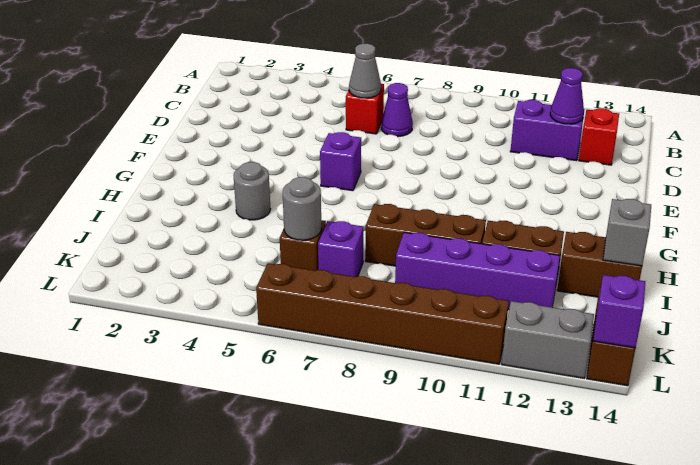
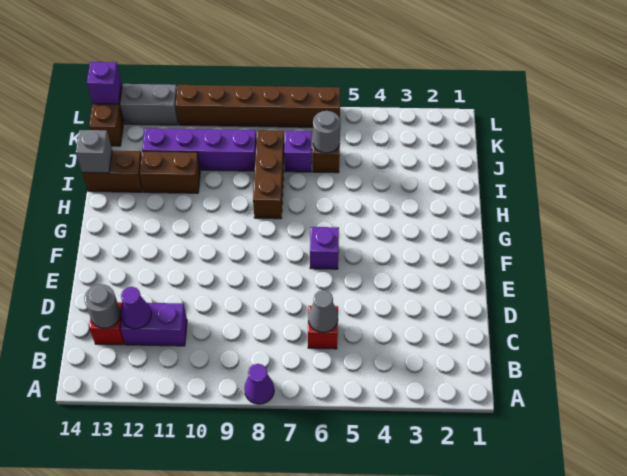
purple 1x1 cone [381,83,413,137] -> purple 1x1 cone moved to [244,364,274,404]
grey 1x1 round brick [234,162,270,220] -> grey 1x1 round brick moved to [84,284,120,328]
brown 1x3 brick [365,204,486,266] -> brown 1x3 brick turned to [253,130,284,219]

